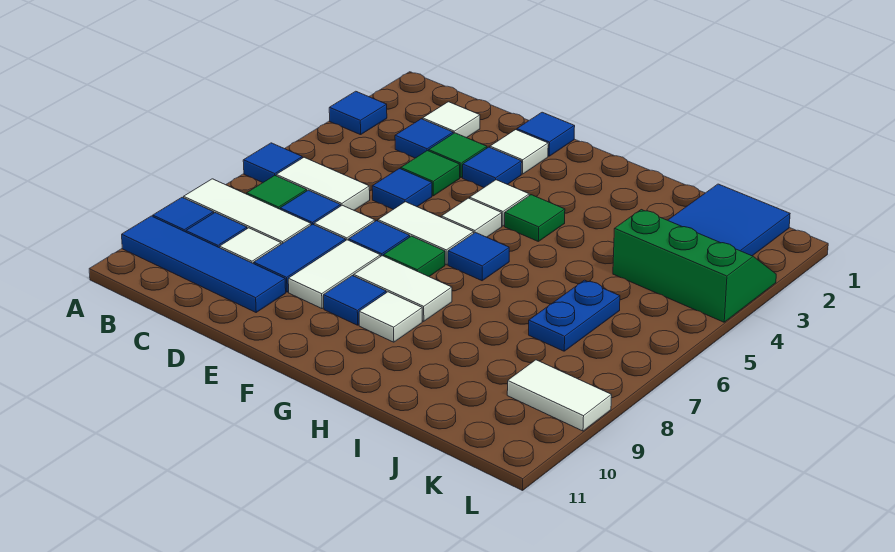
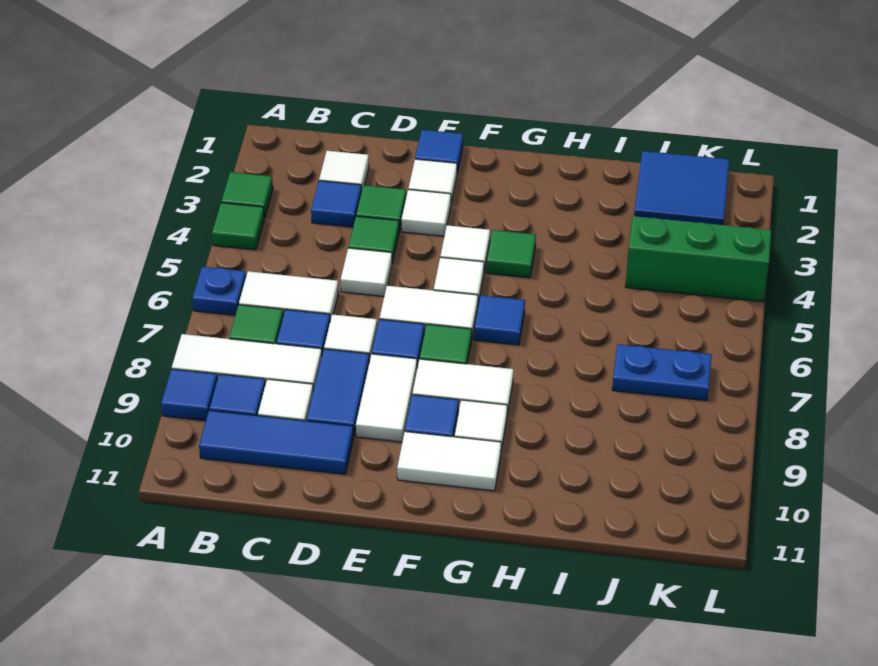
blue 1x1 tile [329,91,387,135] -> green 1x1 tile [221,172,273,218]
none -> green 1x1 tile [212,203,264,250]
blue 1x1 tile [243,143,302,183] -> blue 1x1 plate [192,267,246,315]
blue 1x4 tile [122,216,286,312] -> blue 1x3 tile [199,410,353,474]
blue 1x1 tile [372,169,432,209] -> white 1x1 tile [341,248,392,296]
blue 1x1 tile [463,147,522,187] -> white 1x1 tile [402,190,451,236]
blue 1x2 plate [529,280,620,351] -> blue 1x2 plate turned to [612,344,712,401]
white 1x2 tile [507,360,612,431] -> white 1x2 tile moved to [397,432,501,491]

